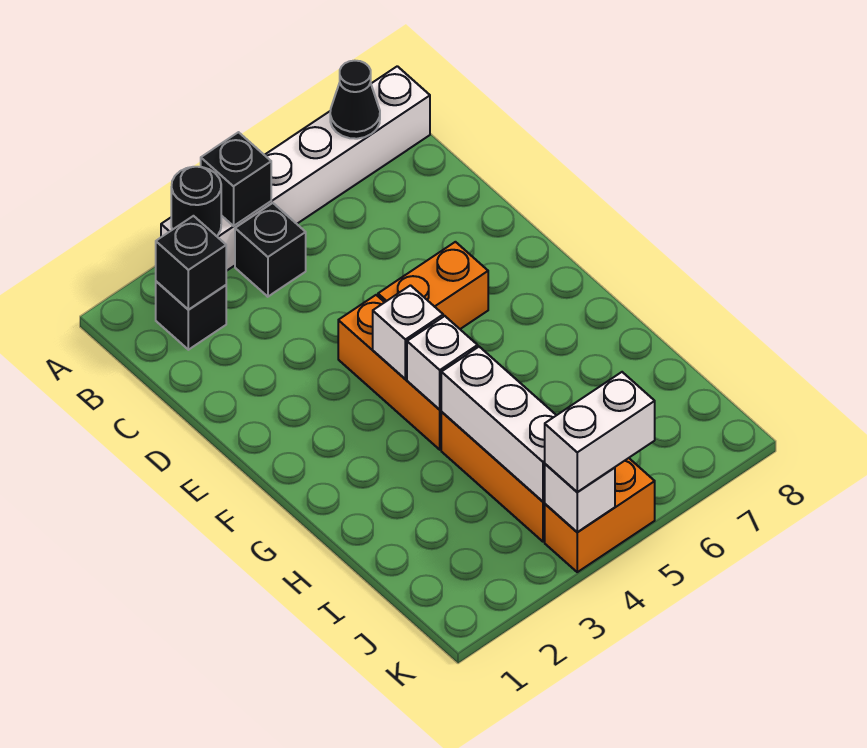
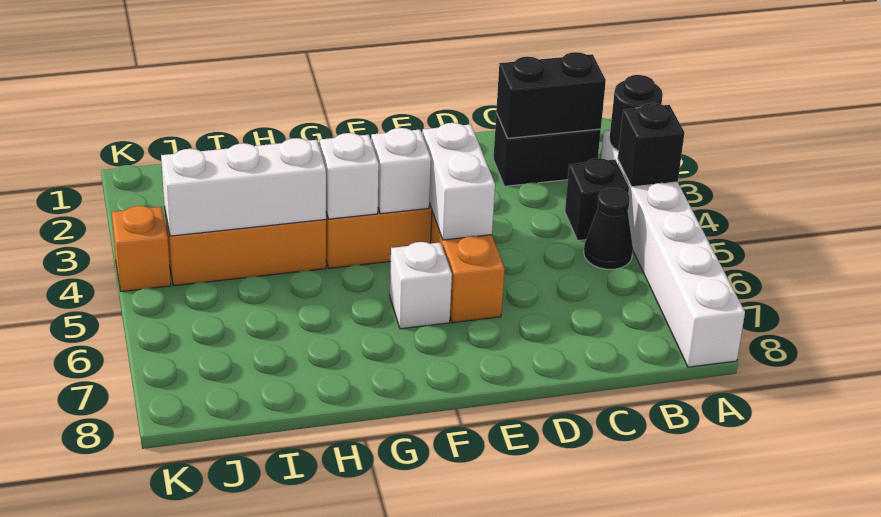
black 1x1 cone [330,61,380,139] -> black 1x1 cone moved to [584,188,633,269]
black 1x1 brick [156,281,226,350] -> black 1x2 brick [493,113,601,186]
black 1x1 brick [156,216,226,310] -> black 1x2 brick [496,52,606,138]
orange 1x2 brick [545,458,655,572] -> orange 1x1 brick [112,206,171,292]
white 1x1 brick [545,464,615,532] -> white 1x1 brick moved to [390,242,452,329]
white 1x2 brick [545,372,655,492] -> white 1x2 brick moved to [423,123,495,240]

